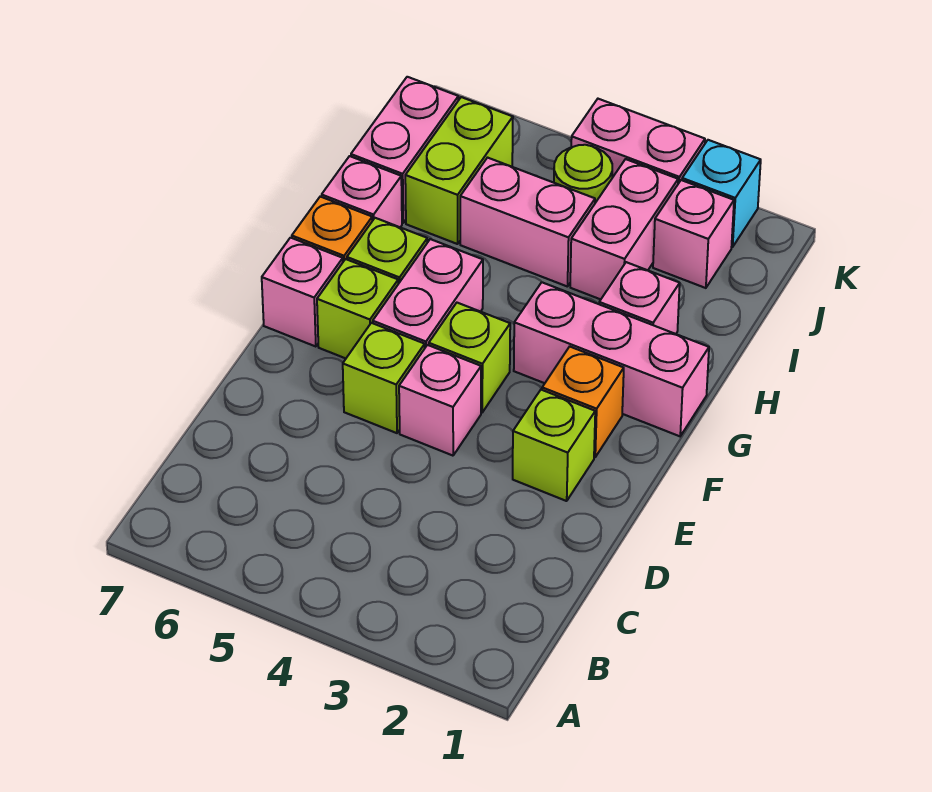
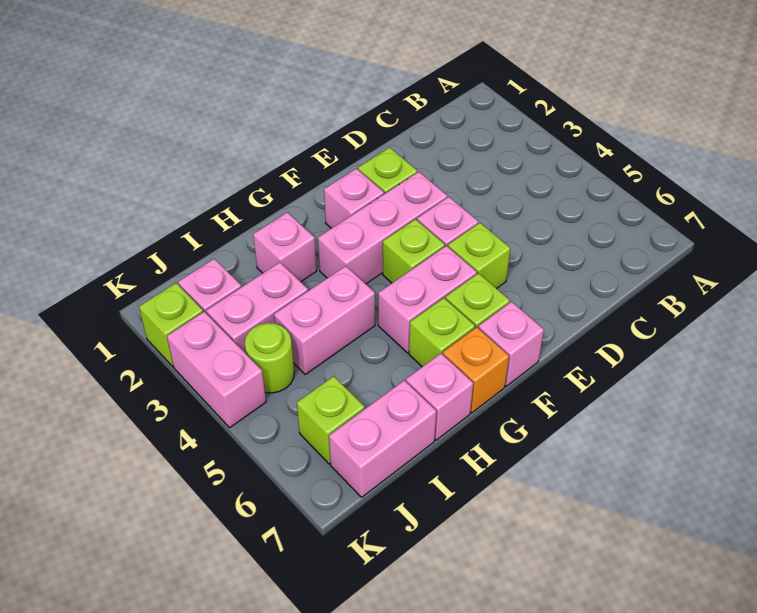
orange 1x1 brick [542,347,624,457] -> pink 1x1 brick [324,169,384,228]
pink 1x3 brick [514,282,709,436] -> pink 1x3 brick turned to [318,172,447,284]
pink 1x2 brick [460,158,595,287] -> pink 1x2 brick turned to [274,266,375,374]
lime 1x2 brick [405,97,513,244] -> lime 1x1 brick [297,376,365,464]
cyan 1x1 brick [682,140,761,247] -> lime 1x1 brick [139,283,203,367]

